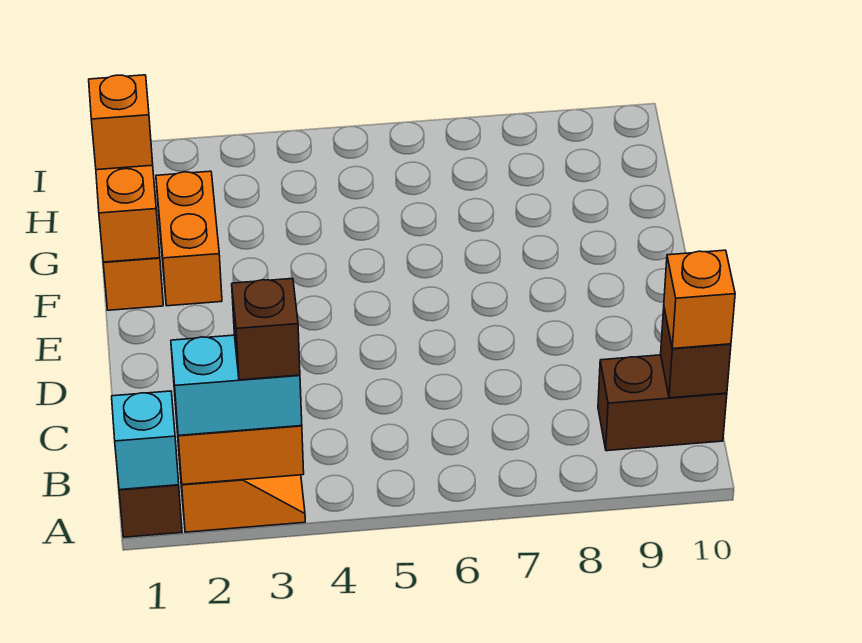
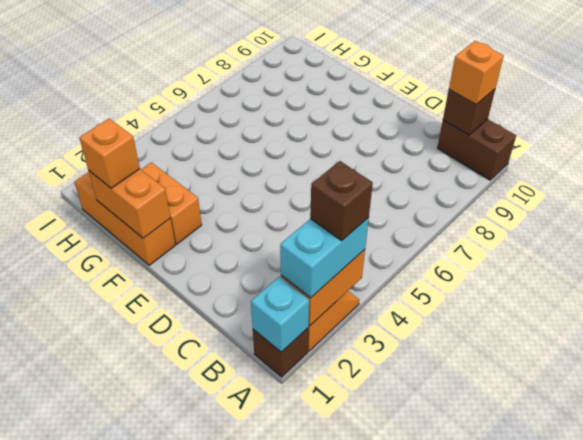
brown 1x2 brick [598,355,727,451] -> brown 1x2 brick turned to [437,119,516,180]

